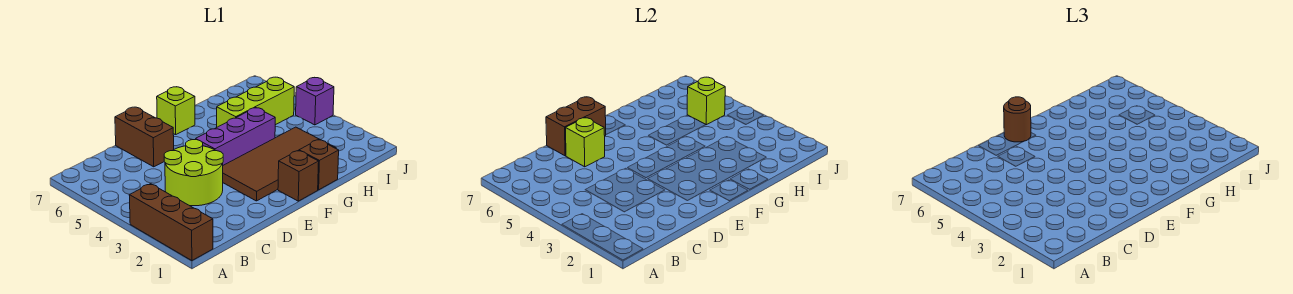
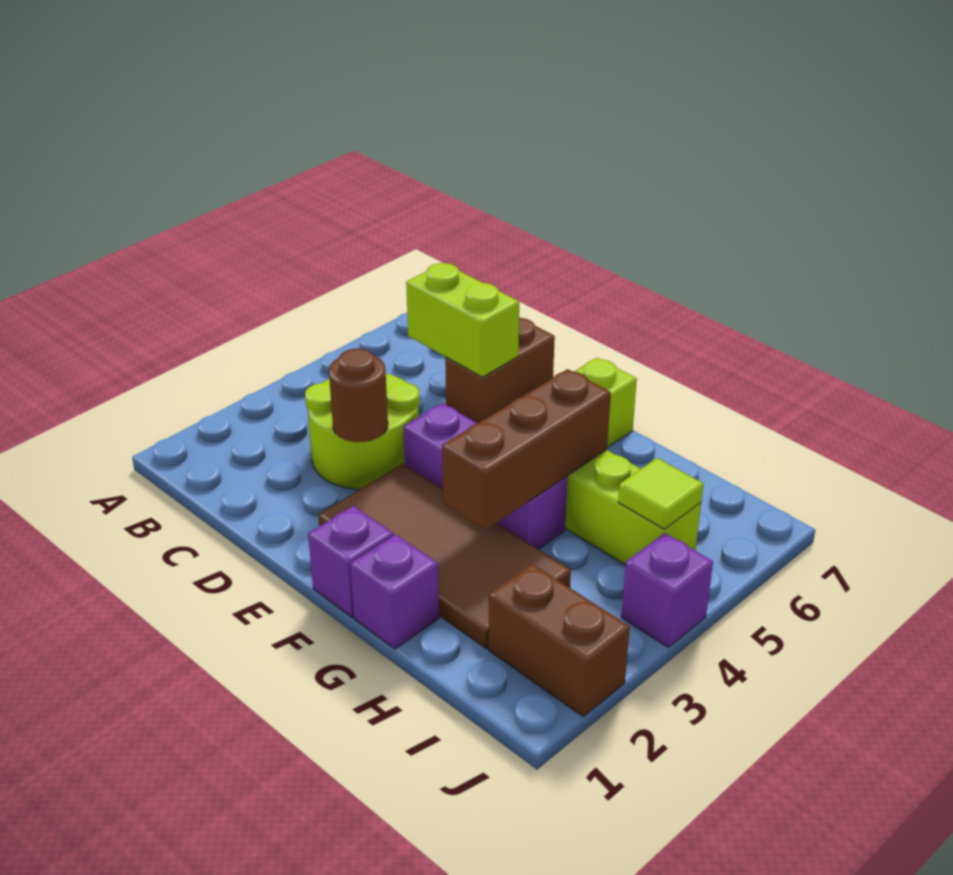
brown 1x3 brick [129,184,213,261] -> brown 1x3 brick moved to [442,369,611,530]
lime 1x1 brick [565,118,605,167] -> lime 1x2 brick [406,263,519,377]
brown 1x2 brick [546,97,606,156] -> brown 1x2 brick moved to [488,564,630,716]
brown 1x1 round brick [1004,97,1031,142] -> brown 1x1 round brick moved to [329,349,388,442]
brown 1x1 brick [278,151,319,201] -> purple 1x1 brick [308,506,394,617]
brown 1x1 brick [299,140,339,190] -> purple 1x1 brick [350,534,439,649]
lime 1x1 brick [687,77,725,125] -> lime 1x1 tile [618,458,703,529]

